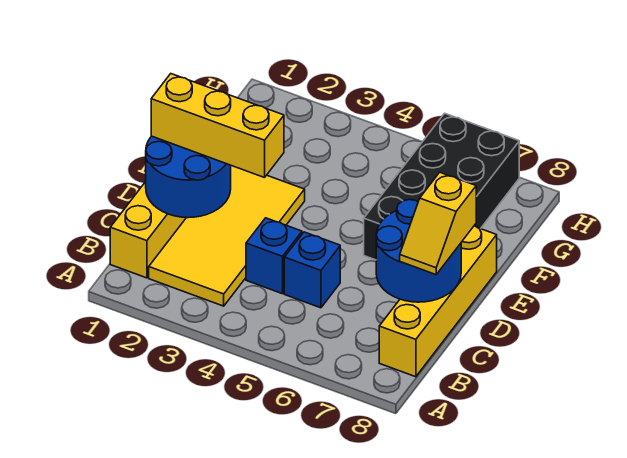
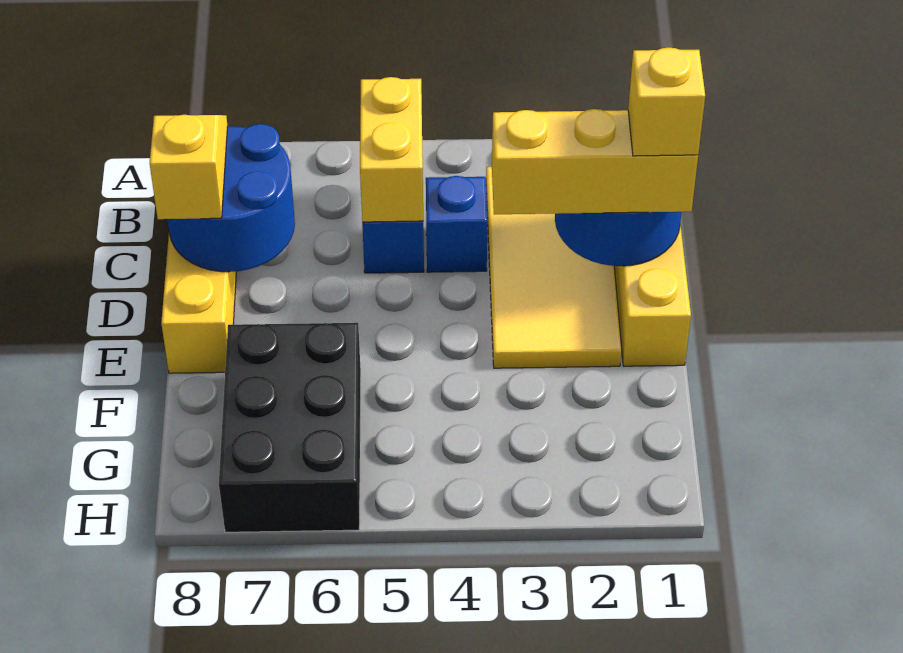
none -> yellow 1x2 brick [360,77,423,222]
none -> yellow 1x1 brick [628,47,705,156]
black 2x4 brick [364,113,519,260] -> black 2x3 brick [219,323,361,532]

